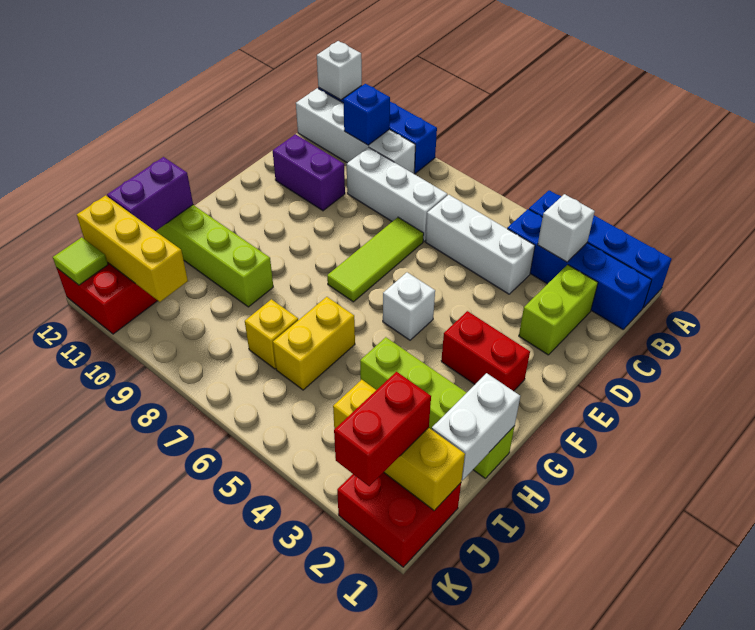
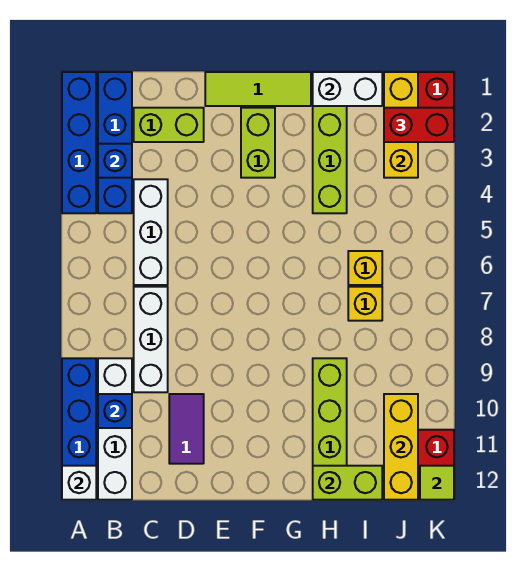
white 1x1 brick [538,194,595,262] -> blue 1x1 brick [98,144,132,178]
lime 1x3 tile [327,217,424,302] -> lime 1x3 tile moved to [205,72,311,106]
purple 1x2 brick [273,134,345,211] -> purple 1x2 tile [169,394,204,464]
red 1x2 brick [441,311,530,391] -> lime 1x2 brick [241,108,275,178]
white 1x1 brick [383,272,435,340] -> none
yellow 1x2 brick [273,297,355,390] -> yellow 1x1 brick [348,251,382,285]
purple 1x2 brick [107,157,193,231] -> lime 1x2 brick [313,466,382,500]

